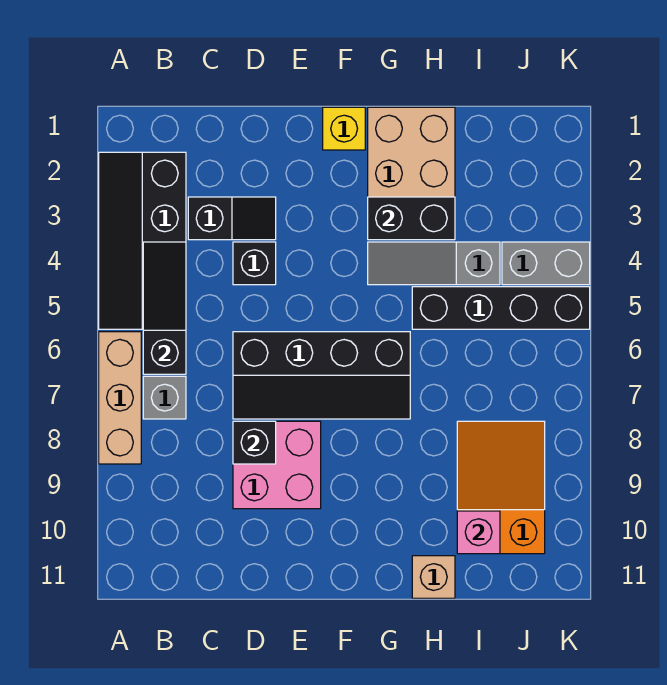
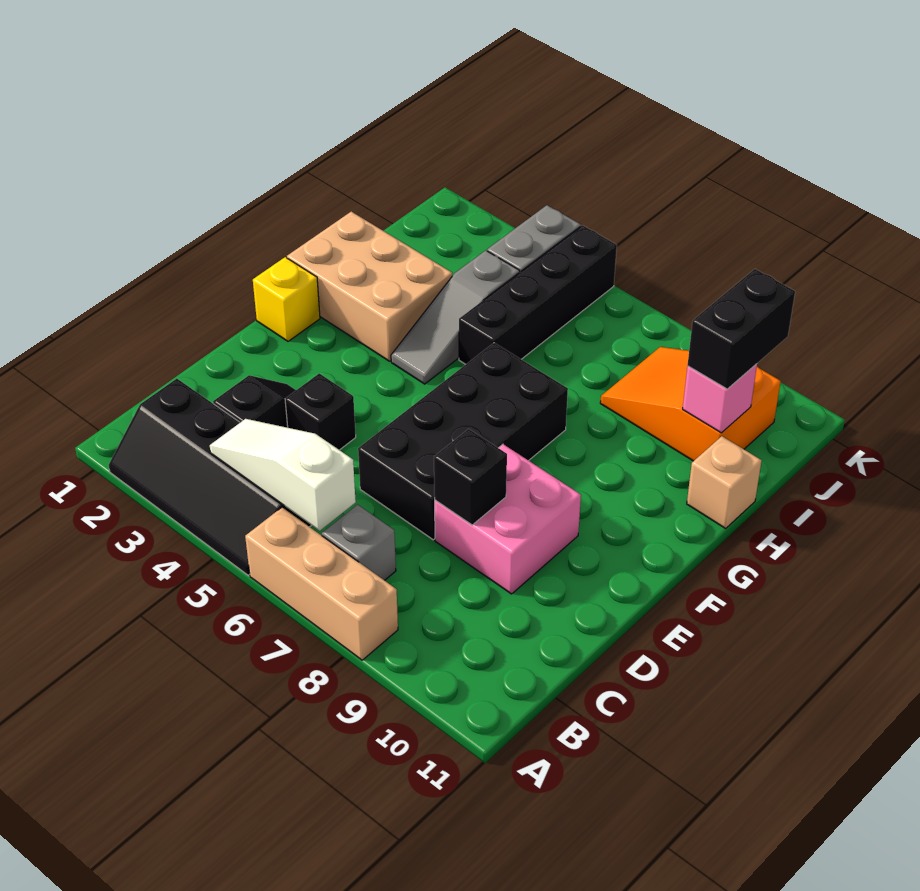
black 1x3 slope [143,242,186,374] -> white 1x3 slope [210,419,356,531]
black 2x4 slope [233,332,410,419] -> black 2x4 brick [358,343,568,540]
black 1x2 brick [368,197,455,240] -> black 1x2 brick moved to [688,269,795,389]

